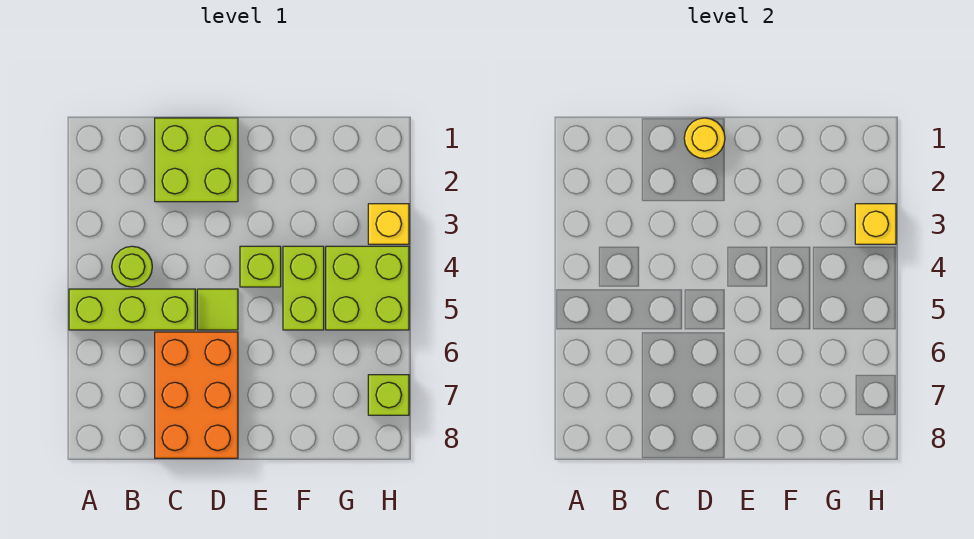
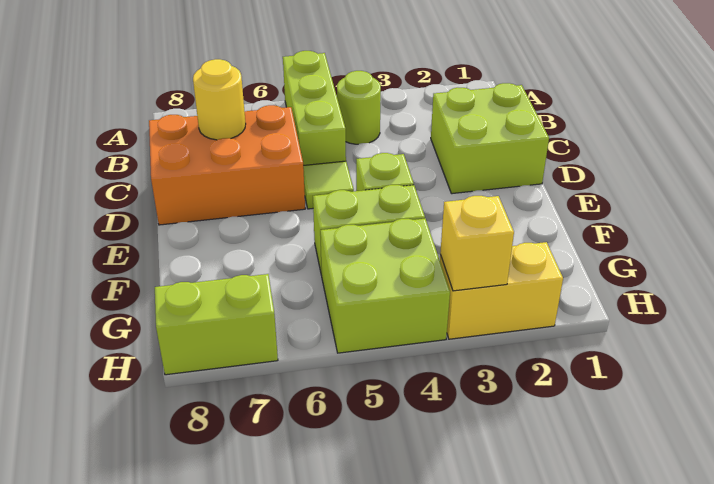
yellow 1x1 round brick [684,118,725,159] -> yellow 1x1 round brick moved to [193,59,246,140]
yellow 1x1 brick [368,204,409,244] -> yellow 1x2 brick [440,242,563,339]
lime 1x1 brick [368,375,409,415] -> lime 1x2 brick [155,274,278,375]

